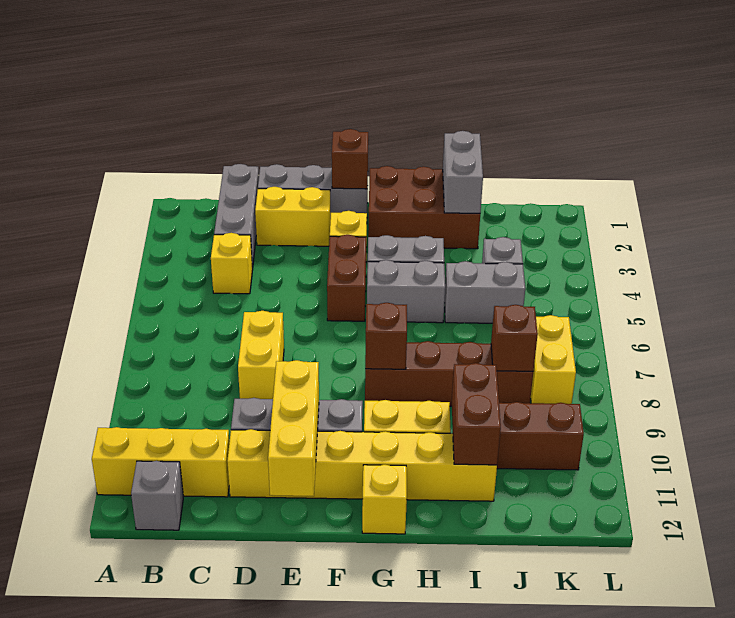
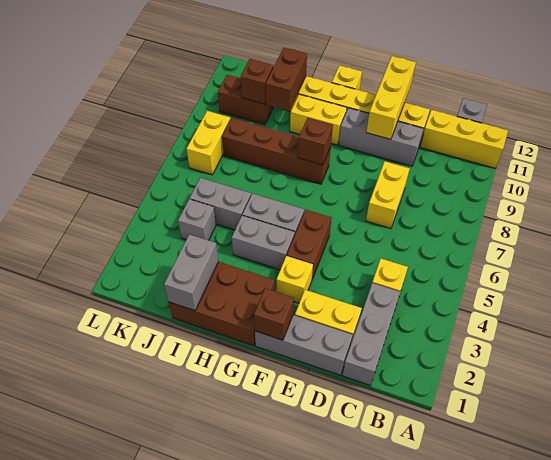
brown 1x1 brick [491,305,538,371] -> brown 1x1 brick moved to [240,59,273,104]

